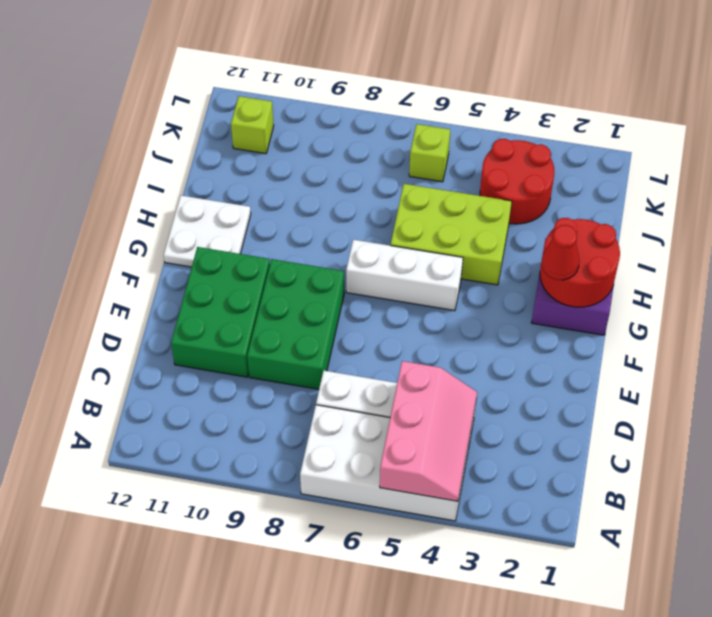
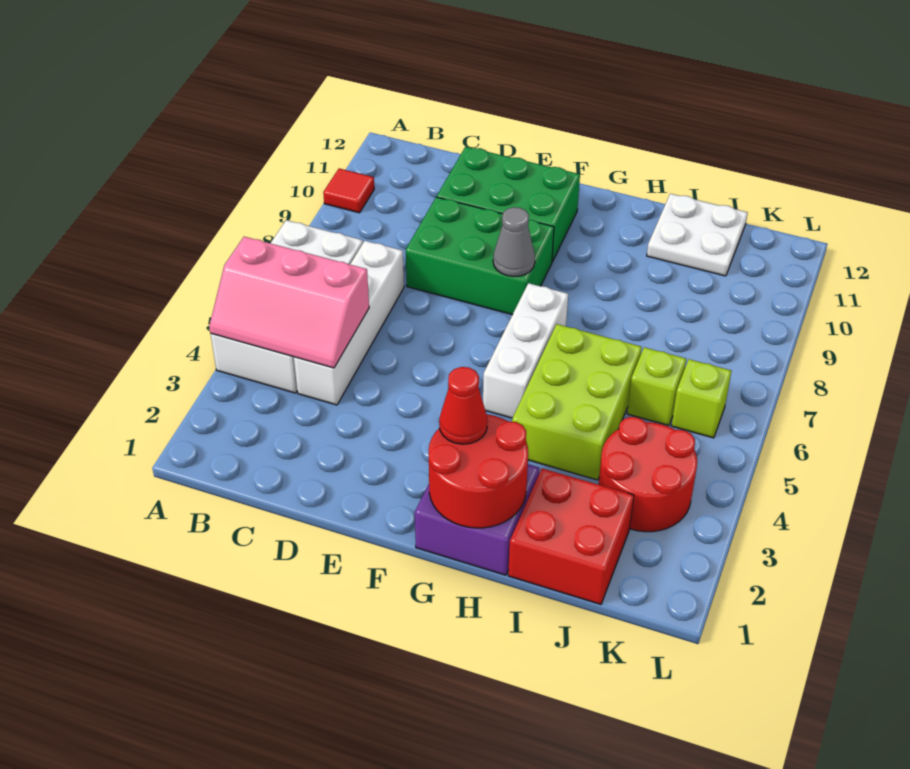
none -> red 1x1 tile [323,169,374,213]
none -> grey 1x1 cone [493,207,535,277]
white 2x2 plate [164,196,251,267] -> white 2x2 plate moved to [647,194,748,276]
none -> red 2x2 brick [508,469,634,604]
lime 1x1 brick [231,96,274,154] -> lime 1x1 brick moved to [627,347,686,426]

